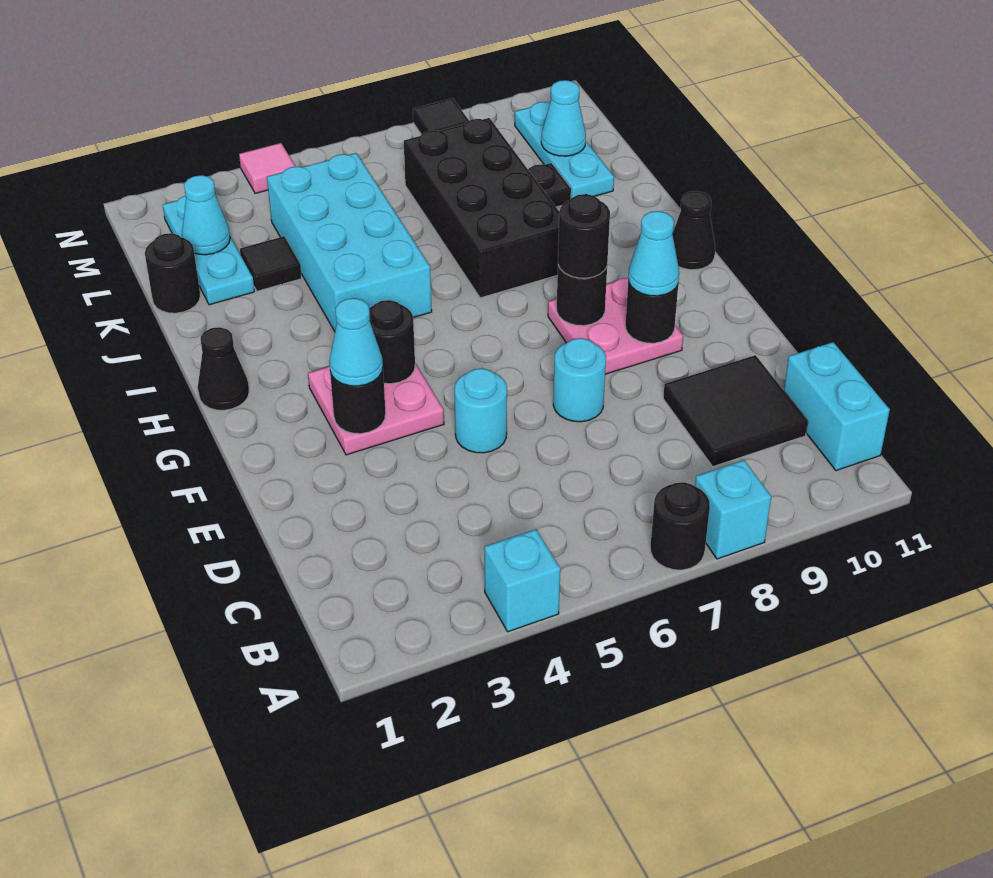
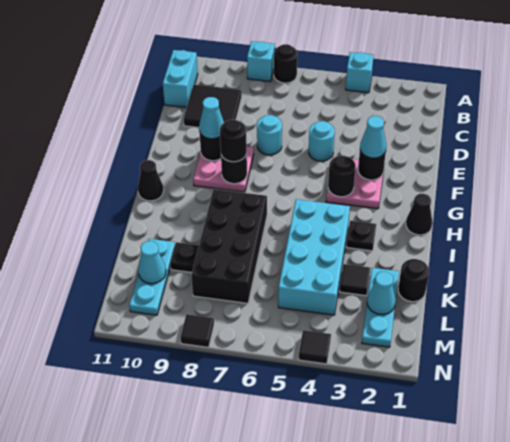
none -> black 1x1 plate [346,221,376,251]
pink 1x1 tile [239,143,296,193] -> black 1x1 tile [299,330,331,364]

